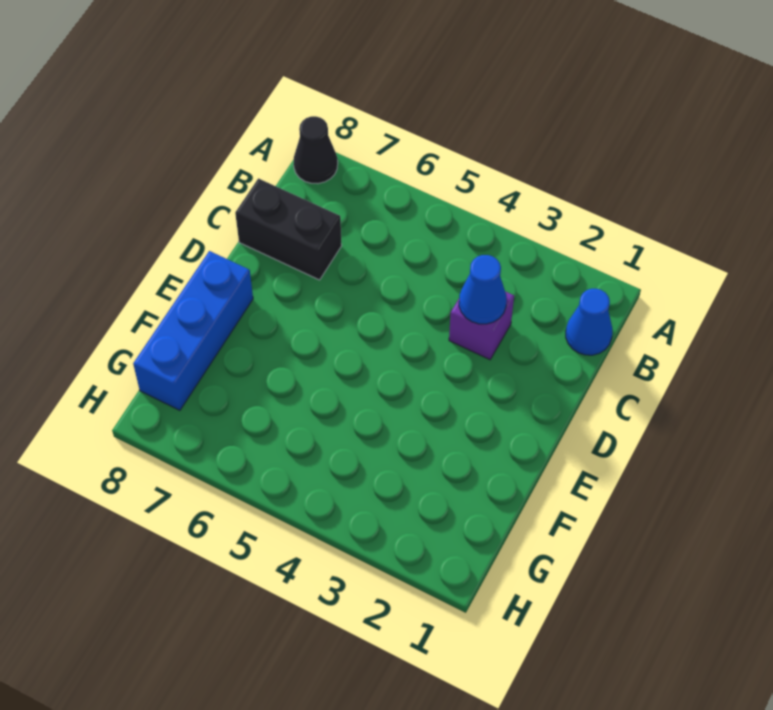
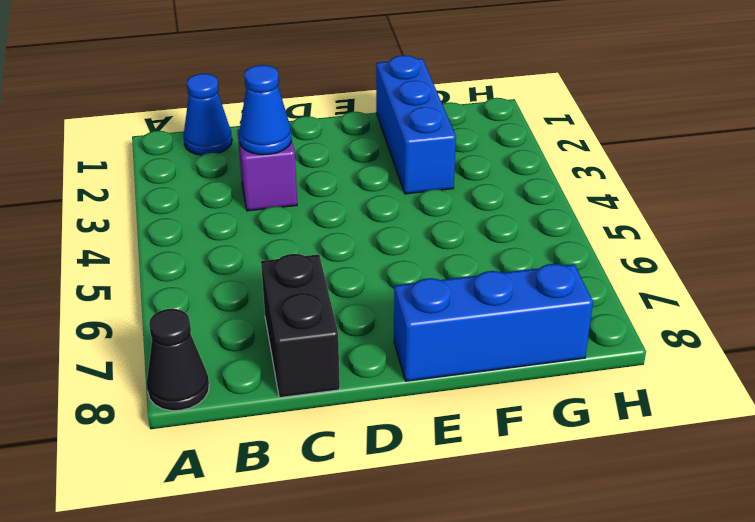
none -> blue 1x3 brick [376,55,456,194]

